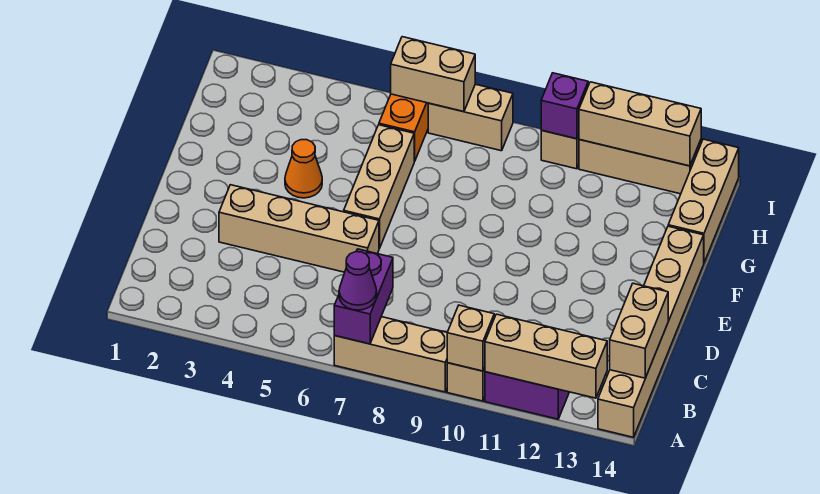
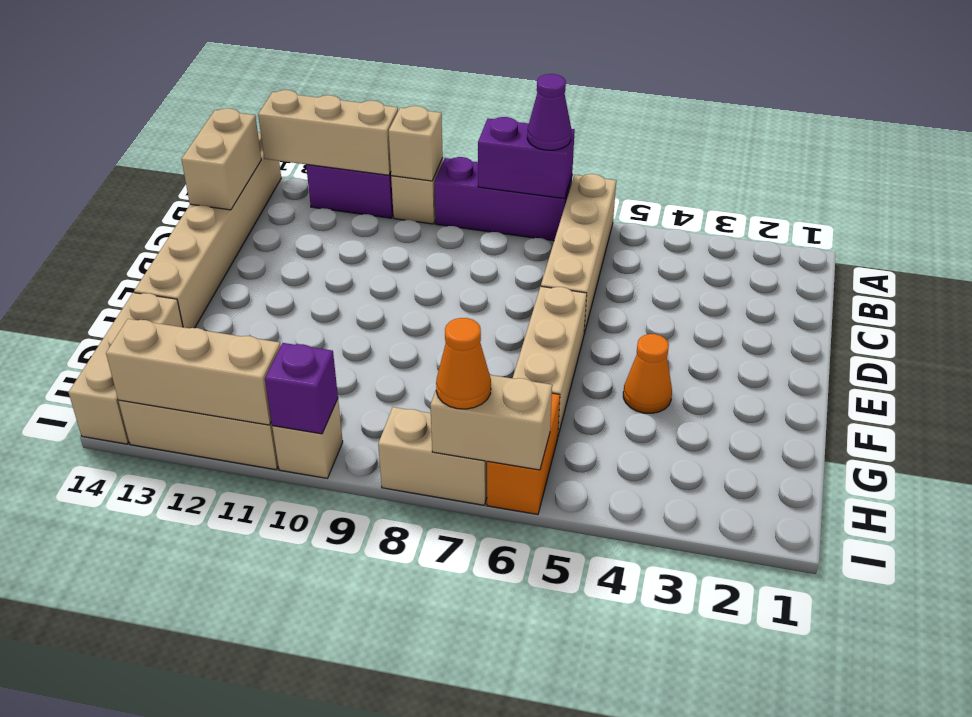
tan 1x3 brick [334,317,447,392] -> purple 1x3 brick [434,157,572,241]
purple 1x2 brick [334,249,393,344] -> purple 1x2 brick turned to [478,117,575,199]
tan 1x4 brick [219,185,379,272] -> tan 1x4 brick turned to [541,174,616,334]
none -> orange 1x1 cone [436,318,491,409]

